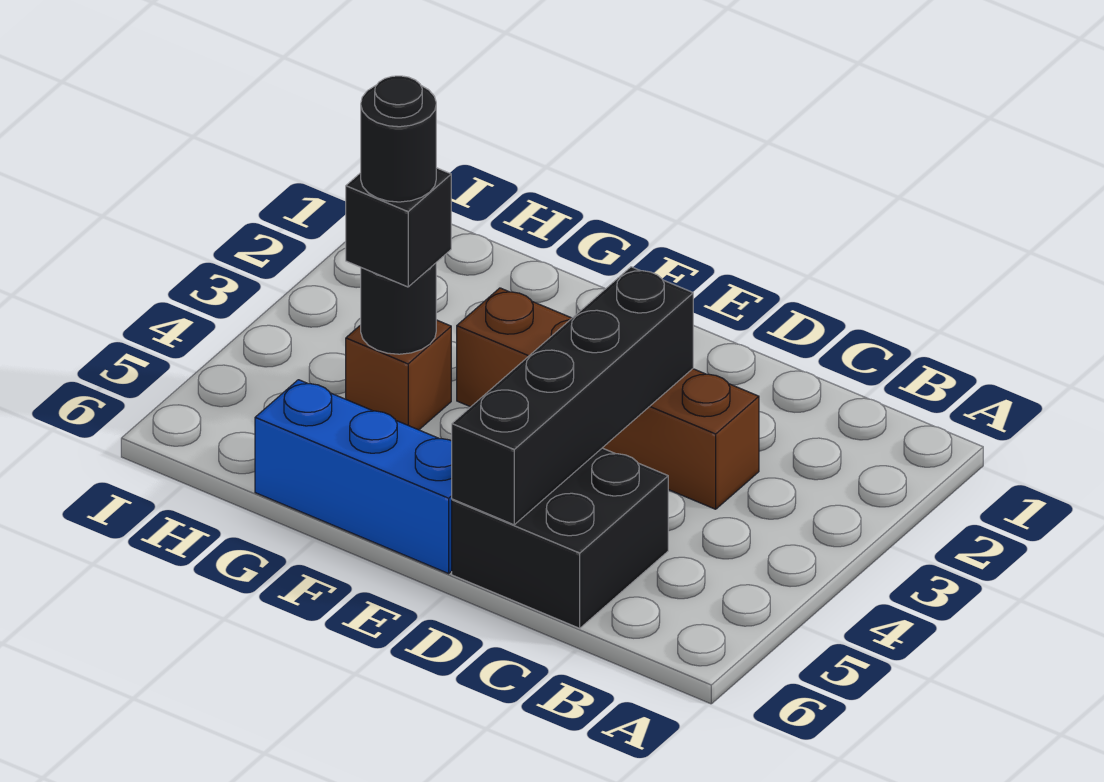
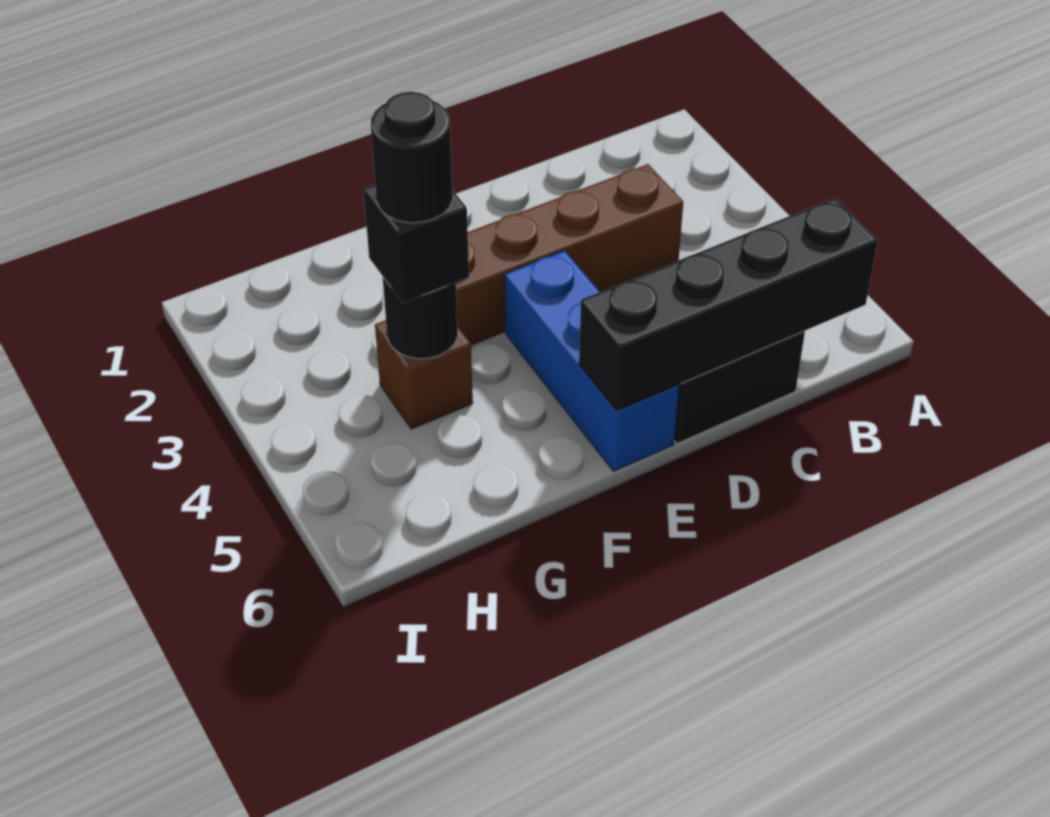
black 1x4 brick [452,267,693,525] -> black 1x4 brick turned to [579,198,878,411]
blue 1x3 brick [255,380,452,573] -> blue 1x3 brick turned to [505,251,679,471]

